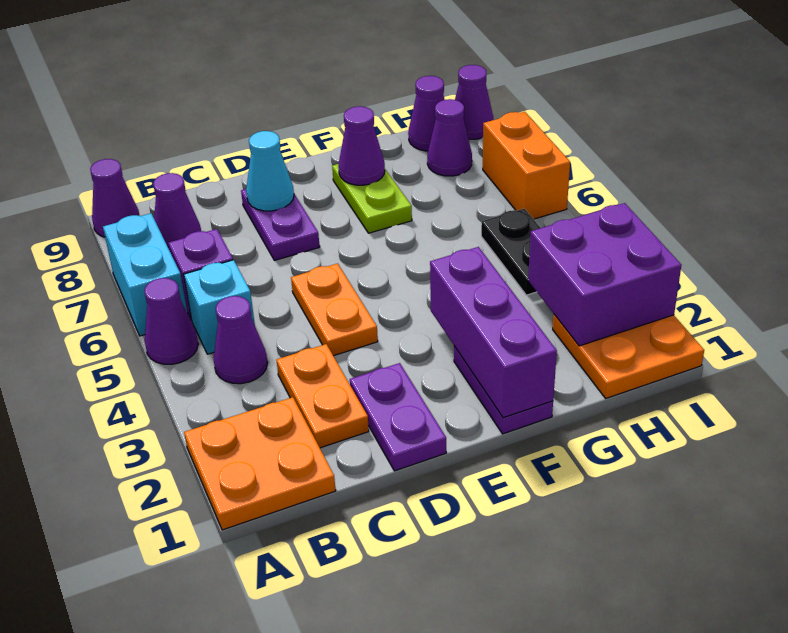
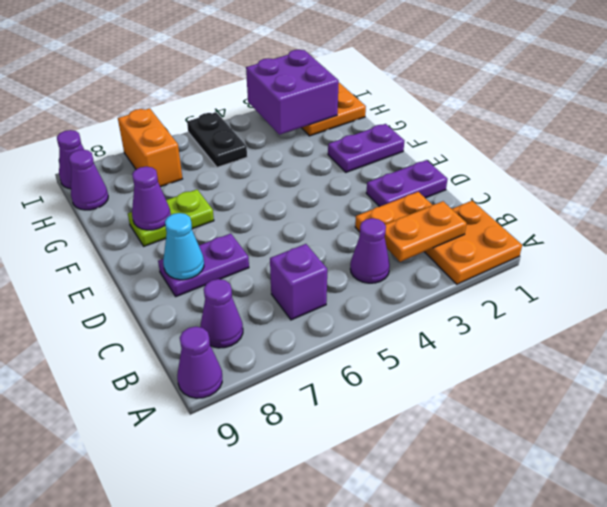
purple 1x1 cone [144,278,198,364] -> none
cyan 1x2 brick [103,213,188,336] -> none
cyan 1x1 brick [184,260,255,354] -> none
orange 1x2 plate [291,263,378,356] -> orange 1x2 plate moved to [385,201,467,262]
purple 1x3 brick [430,247,557,418] -> none
black 1x2 plate [481,209,540,295] -> black 1x2 plate turned to [187,112,247,167]
purple 1x1 cone [427,99,472,176] -> none
orange 1x2 brick [483,112,570,219] -> orange 1x2 brick turned to [118,108,182,187]

